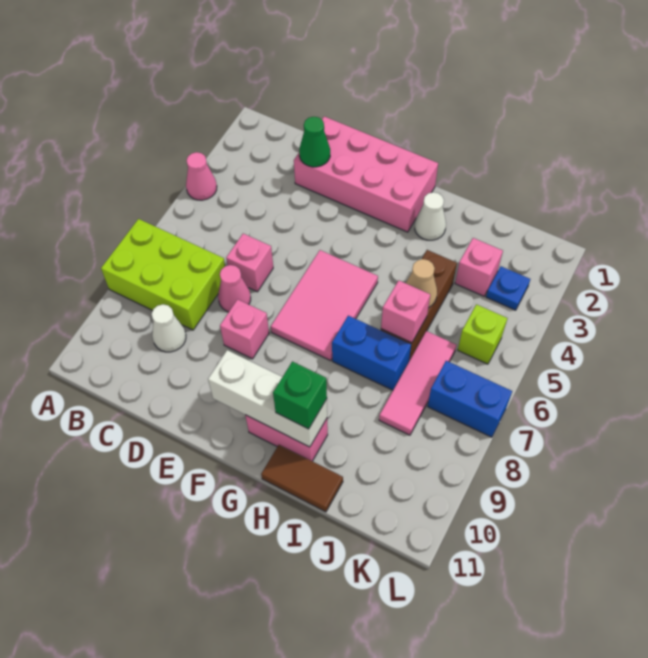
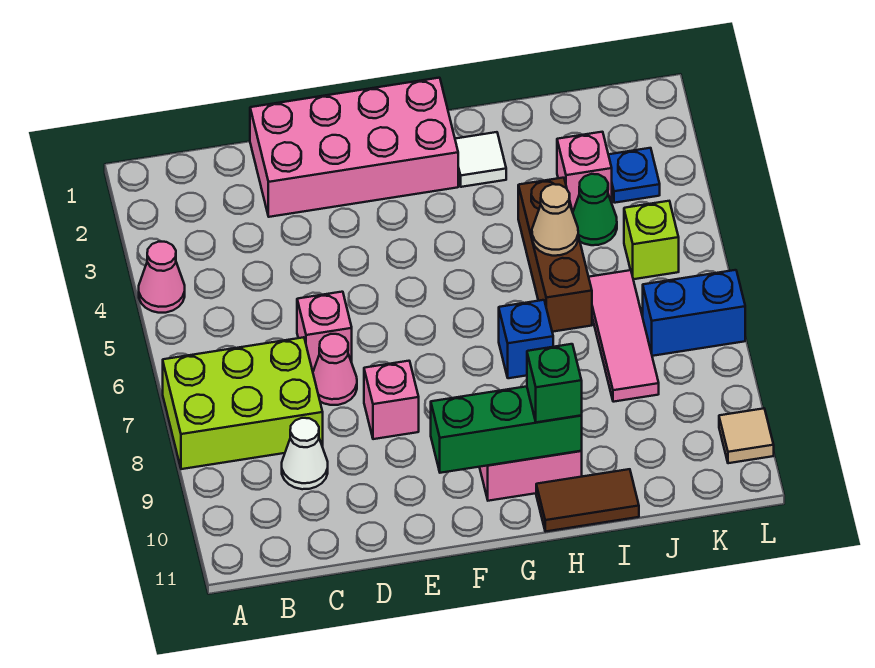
green 1x1 cone [299,117,330,167] -> green 1x1 cone moved to [573,174,617,245]
pink 2x3 tile [271,250,378,361] -> none
white 1x3 brick [208,350,327,447] -> green 1x3 brick [431,386,582,473]
white 1x1 cone [415,192,446,240] -> white 1x1 tile [455,132,506,187]
blue 1x2 brick [332,316,411,390] -> blue 1x1 brick [499,300,553,378]
pink 1x1 brick [381,280,430,343] -> none
none -> tan 1x1 tile [719,408,774,463]

